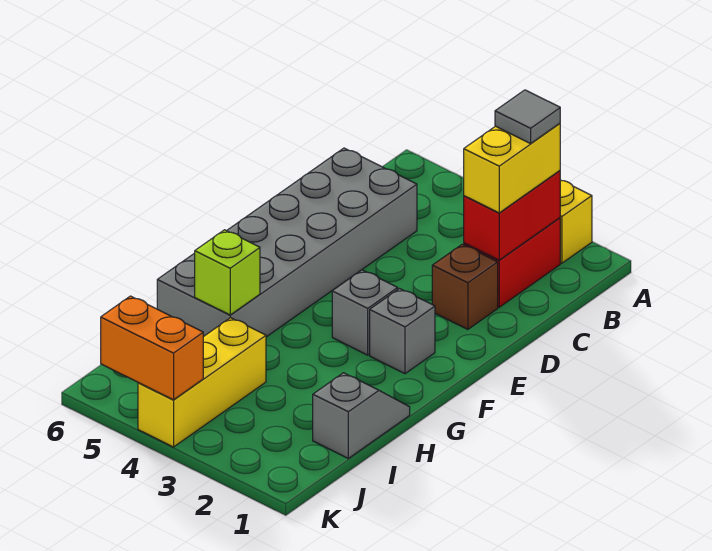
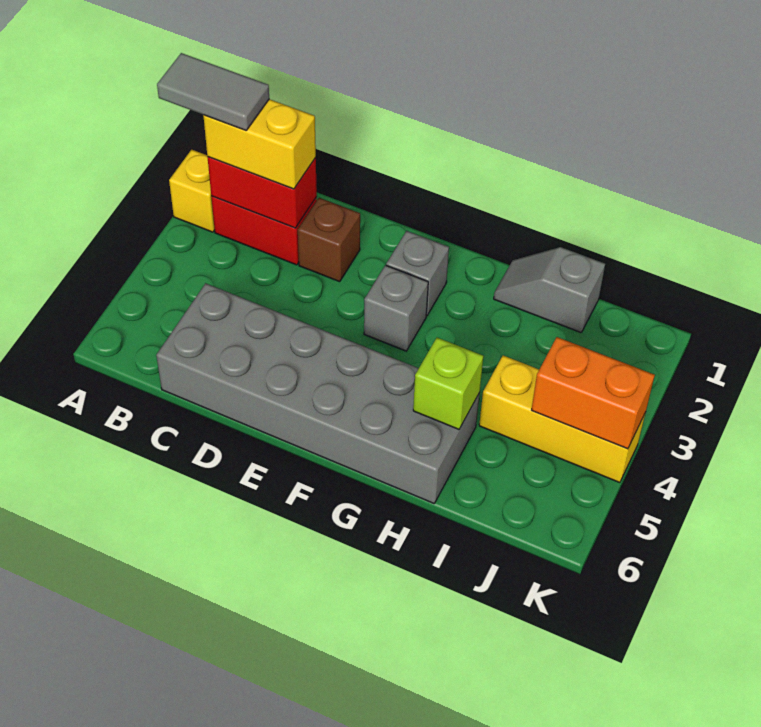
grey 1x1 tile [495,90,560,144] -> grey 1x2 tile [157,53,269,131]
orange 1x2 brick [101,296,203,400] -> orange 1x2 brick turned to [532,337,655,449]

